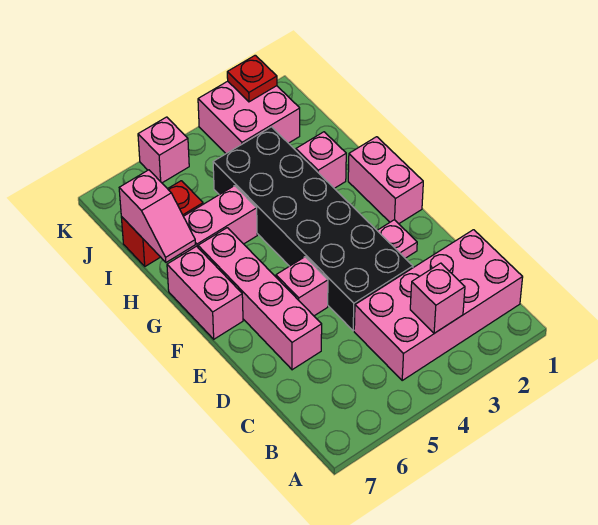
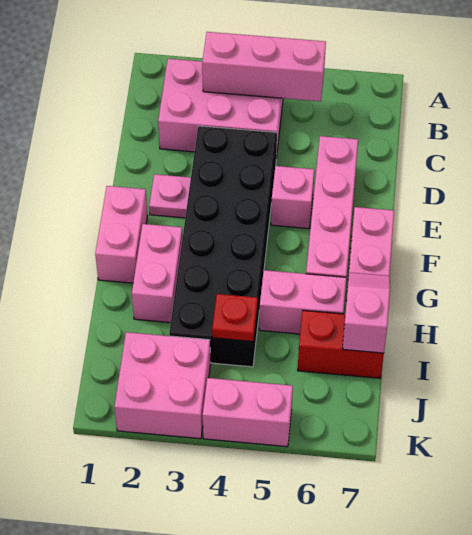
pink 2x4 brick [354,230,523,380] -> pink 2x3 brick [158,59,283,157]
pink 1x1 brick [410,263,465,333] -> pink 1x3 brick [202,32,326,101]
pink 1x1 brick [296,132,346,188] -> pink 1x2 brick [132,224,182,323]
red 1x1 plate [227,55,277,102] -> red 1x1 plate moved to [212,294,258,341]
pink 1x1 brick [138,117,189,183] -> pink 1x2 brick [203,378,293,447]

